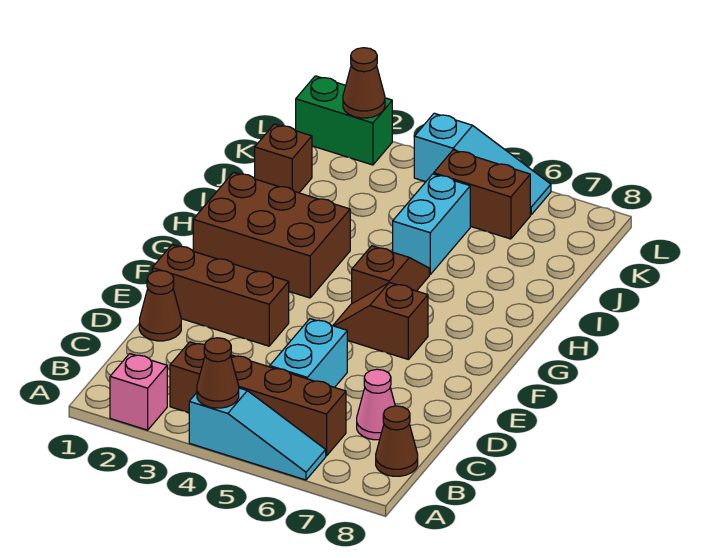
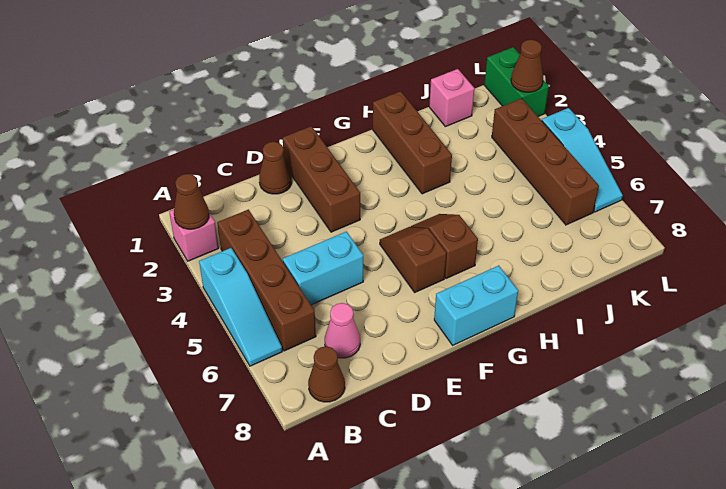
brown 1x1 cone [197,338,239,408] -> brown 1x1 cone moved to [174,174,209,229]
brown 2x3 brick [193,172,350,298] -> brown 1x3 brick [373,91,452,194]
brown 1x2 slope [352,246,429,304] -> brown 1x2 slope turned to [411,214,478,279]
cyan 1x2 brick [393,174,470,275] -> cyan 1x2 brick moved to [434,266,518,345]
brown 1x1 brick [255,124,312,193] -> pink 1x1 brick [429,69,474,127]
brown 1x2 brick [434,150,530,239] -> brown 1x4 brick [492,98,599,225]

